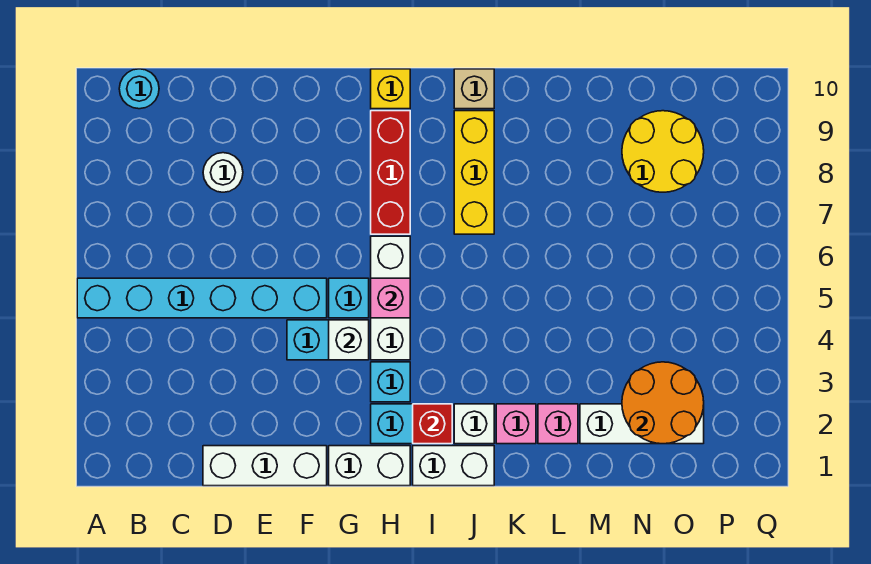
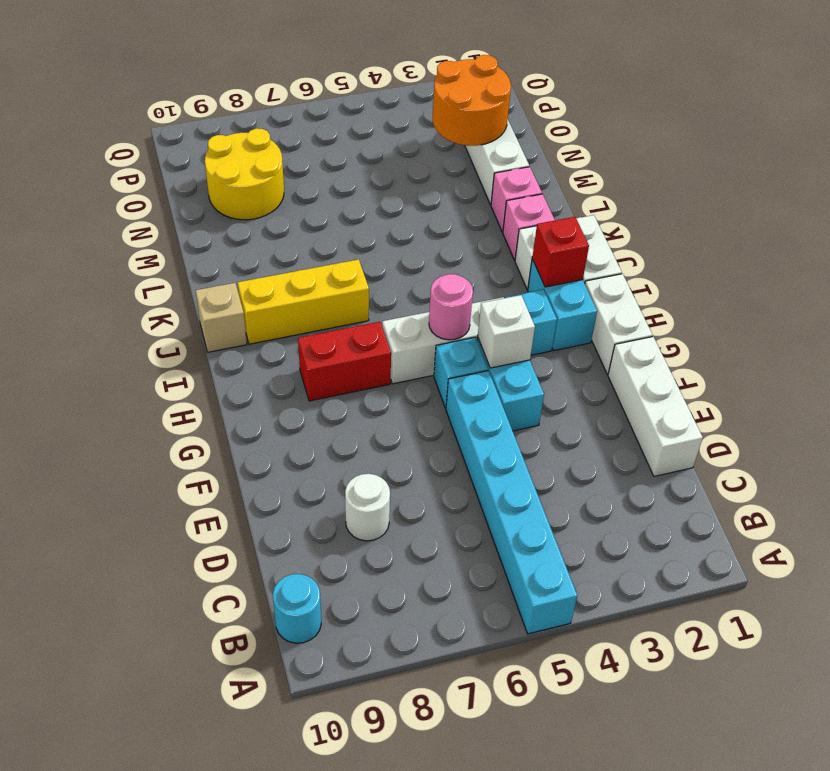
pink 1x1 brick [371,278,410,318] -> pink 1x1 round brick [429,274,473,340]
red 1x3 brick [371,111,410,234] -> red 1x2 brick [298,322,391,401]
yellow 1x1 brick [371,69,410,109] -> none

